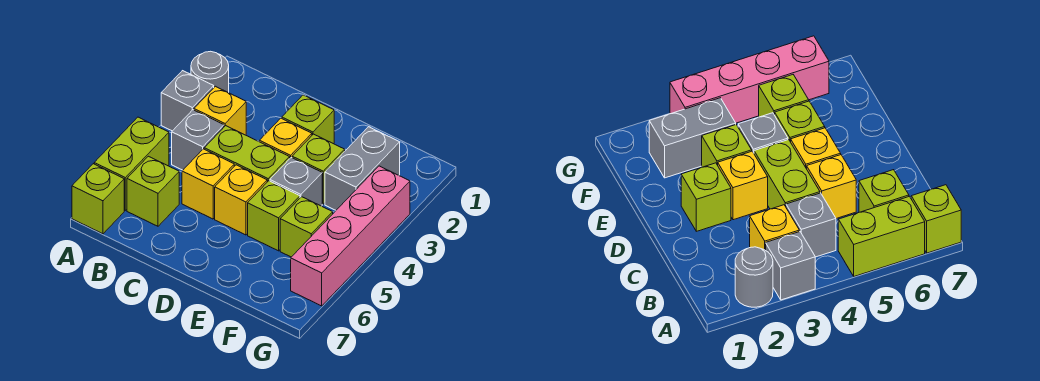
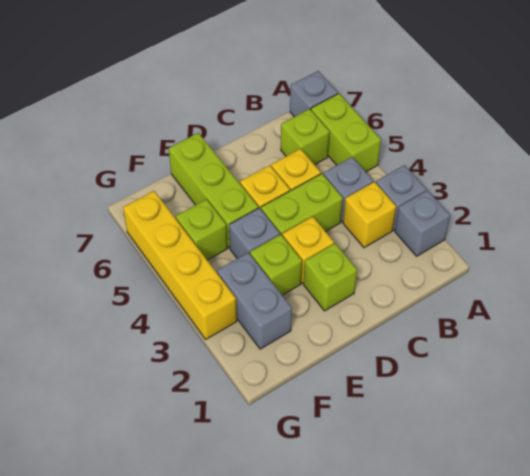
grey 1x1 round brick [191,51,229,93] -> grey 1x1 brick [395,190,450,256]
lime 1x1 brick [72,164,124,234] -> grey 1x1 brick [290,71,338,117]
lime 1x1 brick [248,181,300,251] -> lime 1x3 brick [169,133,258,248]
pink 1x4 brick [291,166,410,306] -> yellow 1x4 brick [123,191,237,339]

